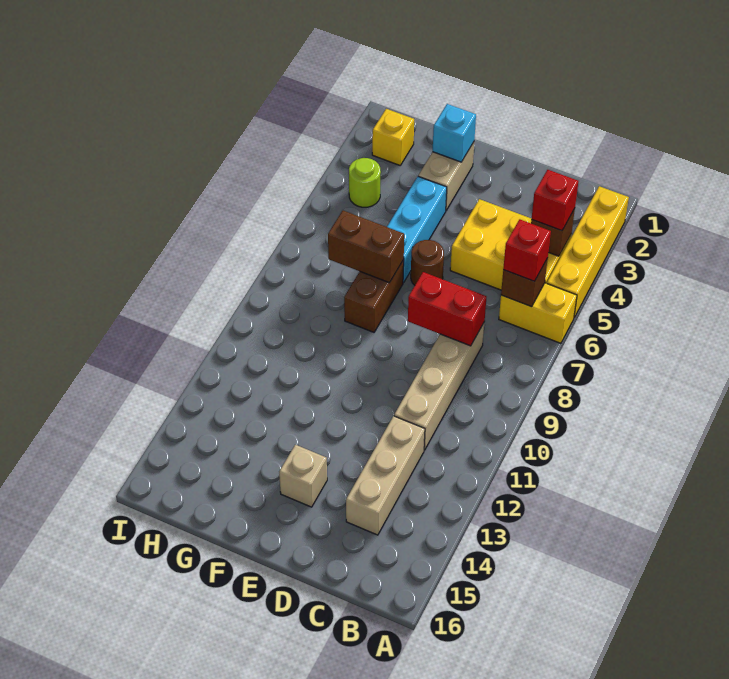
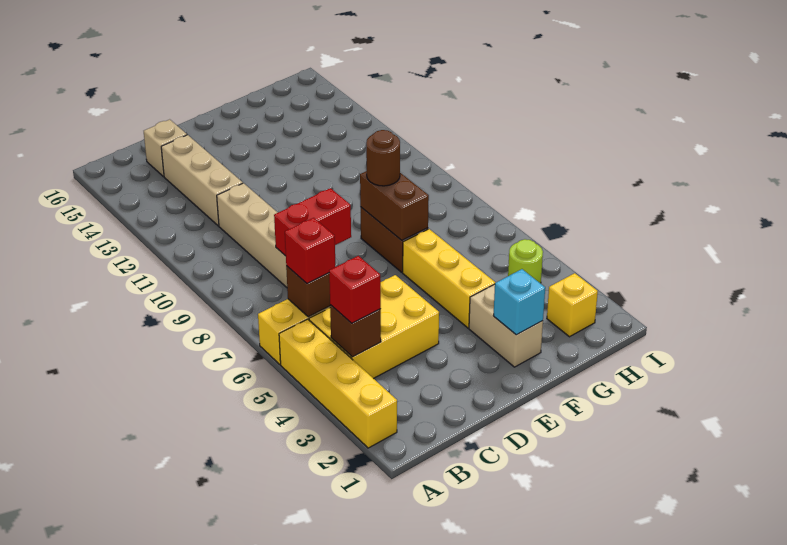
brown 1x1 round brick [411,240,444,285] -> brown 1x1 round brick moved to [366,130,400,186]
tan 1x1 brick [279,445,327,507] -> tan 1x1 brick moved to [144,119,187,177]
cyan 1x3 brick [387,176,447,283] -> yellow 1x3 brick [403,229,495,328]
brown 1x2 brick [328,211,404,283] -> brown 1x2 brick turned to [360,171,429,240]

